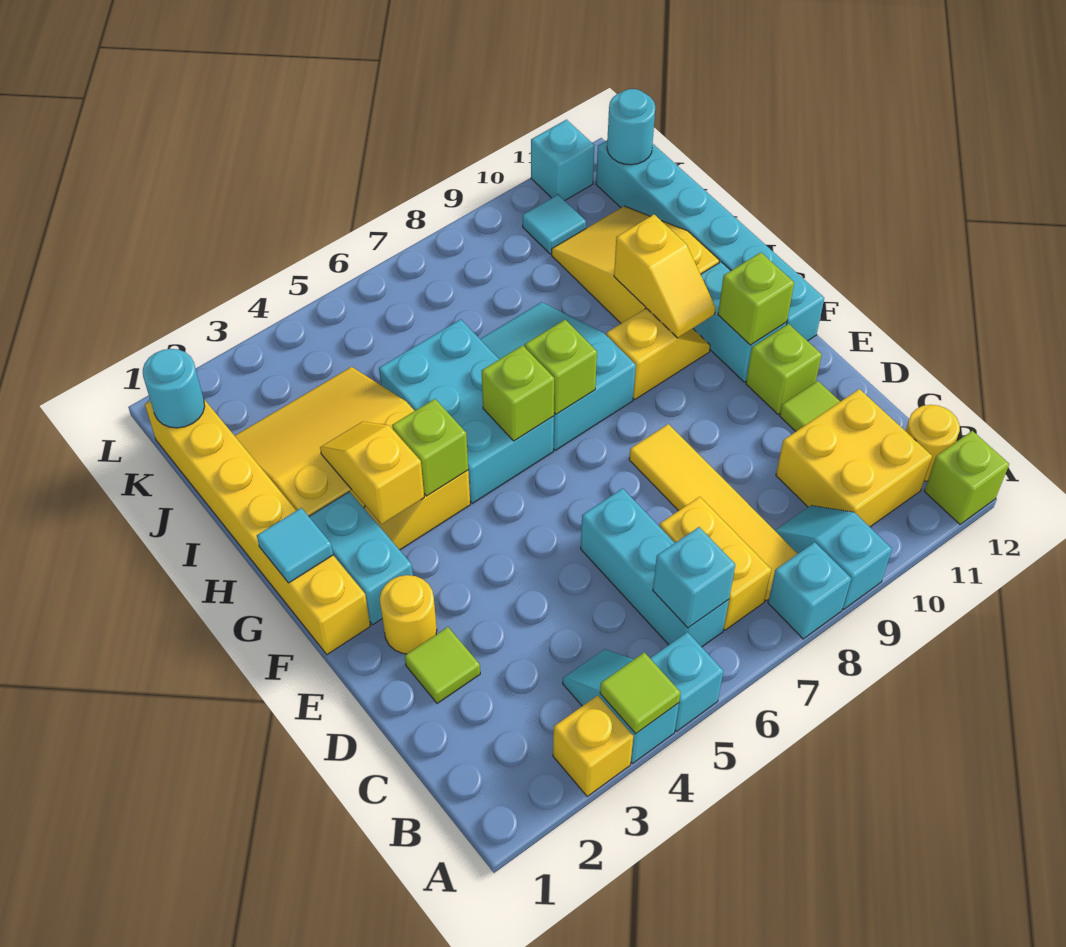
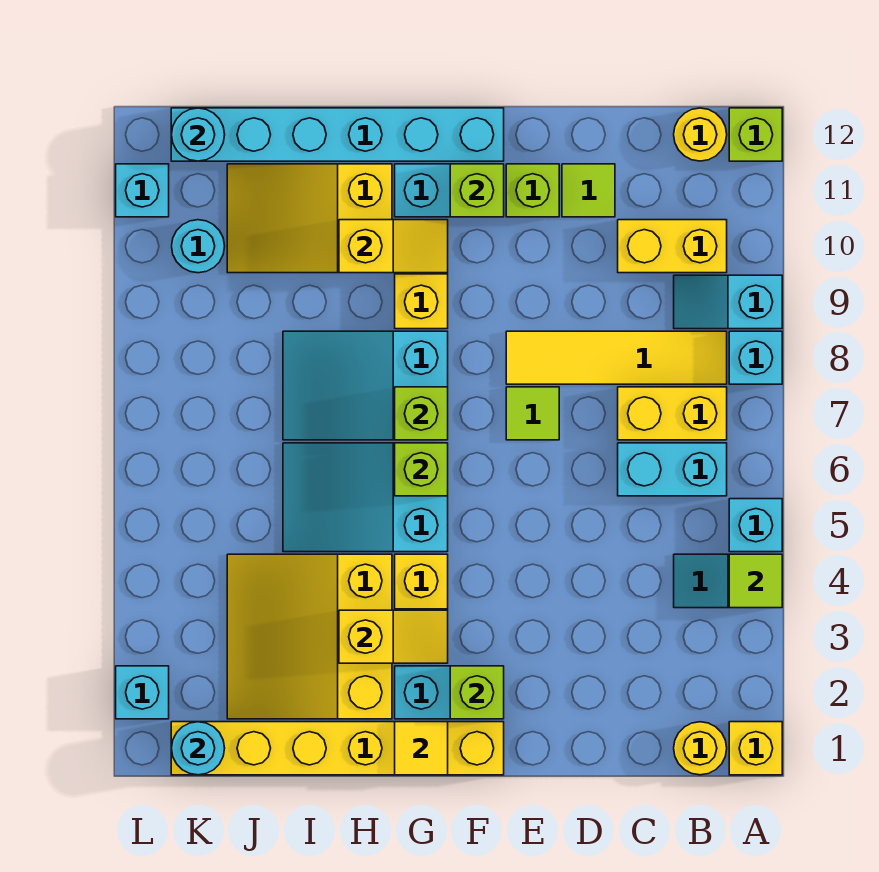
yellow 1x1 brick [553,695,633,796] -> yellow 1x1 brick moved to [729,722,782,775]
cyan 1x3 brick [581,488,729,647] -> cyan 1x2 brick [618,443,727,496]
cyan 1x1 brick [653,527,735,628] -> cyan 1x1 brick moved to [116,666,169,719]
yellow 2x2 brick [776,389,932,527] -> yellow 1x2 brick [618,220,727,273]
lime 1x1 tile [405,627,480,703] -> lime 1x1 tile moved to [506,387,559,440]
yellow 1x1 round brick [380,575,437,654] -> yellow 1x1 round brick moved to [674,722,727,775]
cyan 1x1 tile [257,508,333,583] -> yellow 1x1 tile [395,722,448,775]
yellow 1x2 slope [320,422,424,524] -> yellow 1x2 slope turned to [339,610,448,663]
lime 1x1 brick [392,399,468,496] -> lime 1x1 brick moved to [450,666,504,719]
cyan 2x3 brick [379,319,554,503] -> cyan 2x3 slope [283,443,448,552]
cyan 1x1 tile [522,195,586,254] -> cyan 1x1 round brick [172,220,225,273]

